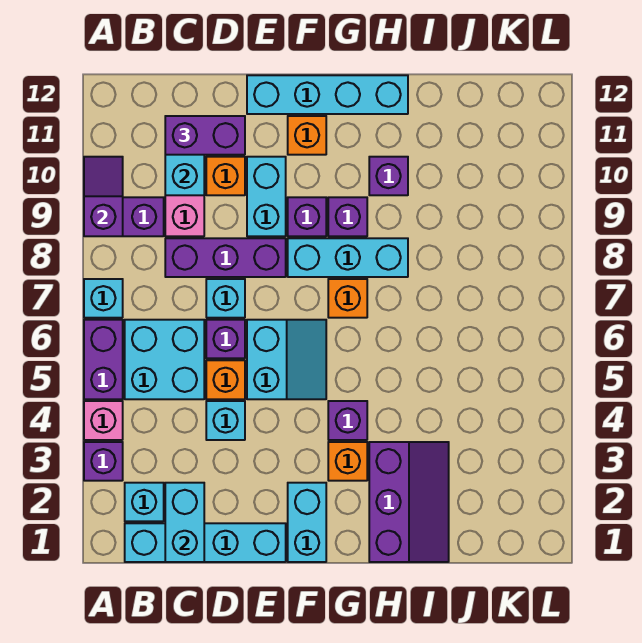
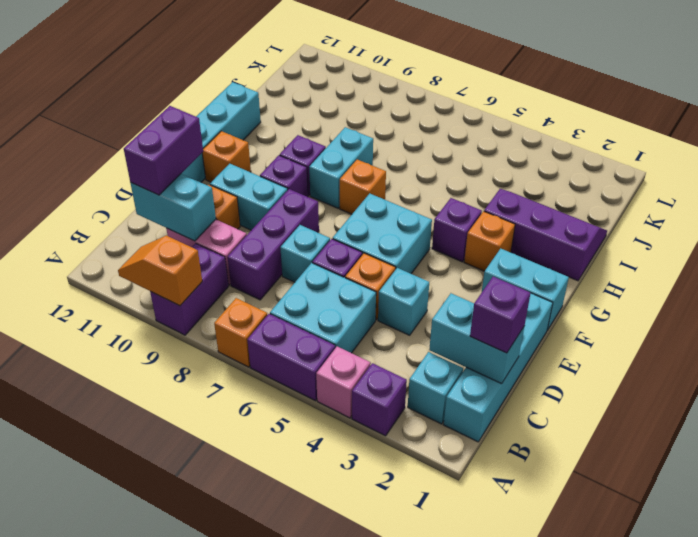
cyan 1x1 brick [84,279,123,318] -> orange 1x1 brick [214,298,267,367]
purple 1x2 slope [84,157,123,236] -> orange 1x2 slope [118,236,202,306]
cyan 2x2 slope [247,320,326,399] -> cyan 2x2 brick [333,193,432,274]
cyan 1x3 brick [288,238,408,277] -> cyan 1x2 brick [309,127,373,208]
purple 1x1 brick [369,157,408,195] -> purple 1x1 brick moved to [470,277,531,353]

